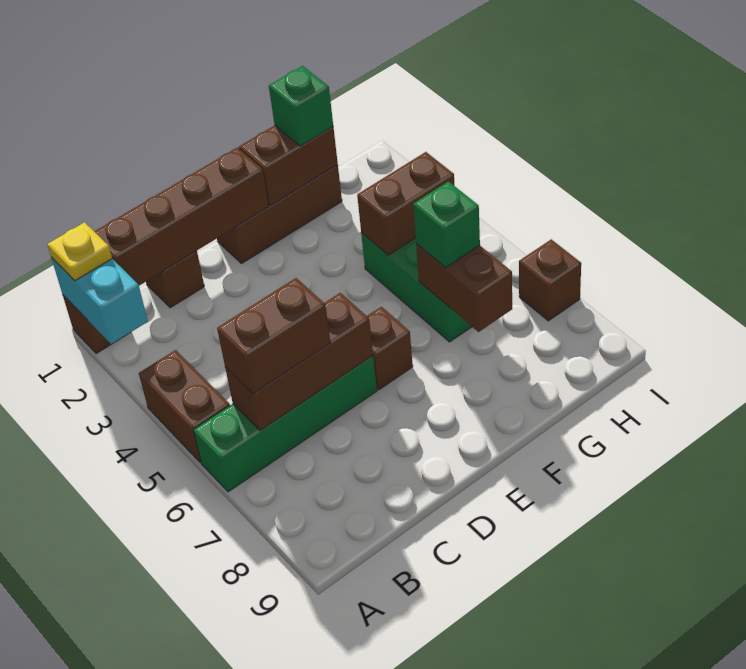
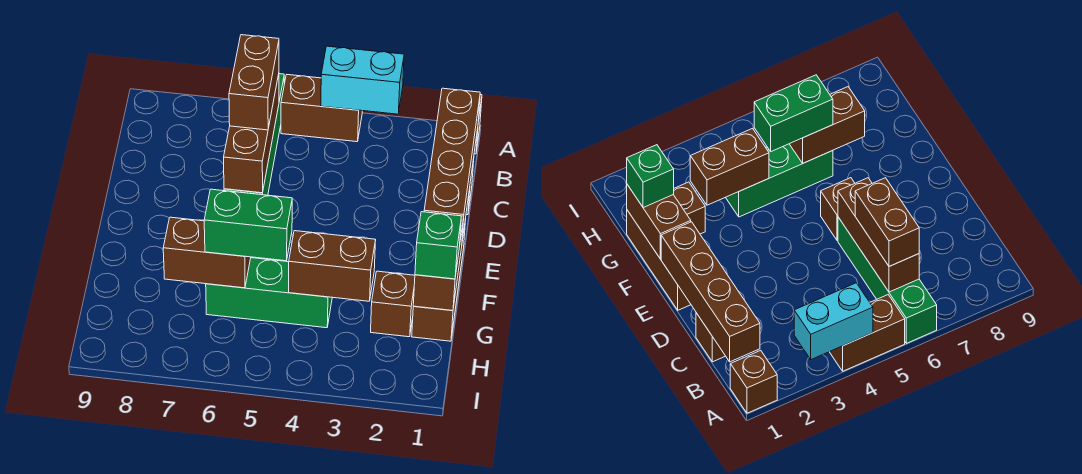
cyan 1x2 brick [51,257,148,344] -> cyan 1x2 brick moved to [321,46,404,114]
yellow 1x1 plate [47,222,112,281] -> none
brown 1x2 brick [357,152,455,255] -> brown 1x2 brick turned to [289,231,376,301]
green 1x1 brick [413,182,480,268] -> green 1x2 brick [204,189,292,261]
brown 1x1 brick [519,239,581,321] -> brown 1x1 brick moved to [371,271,415,337]

